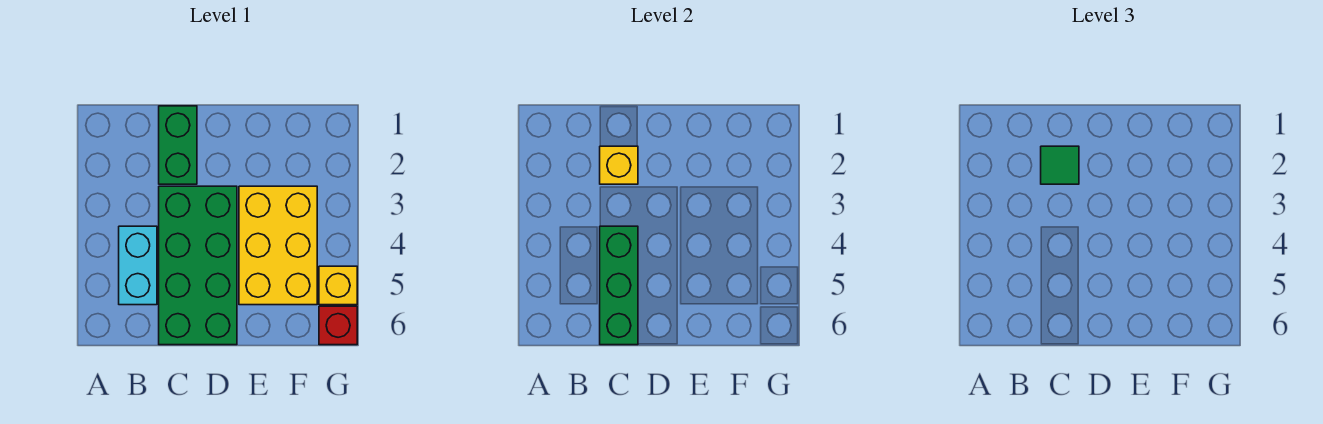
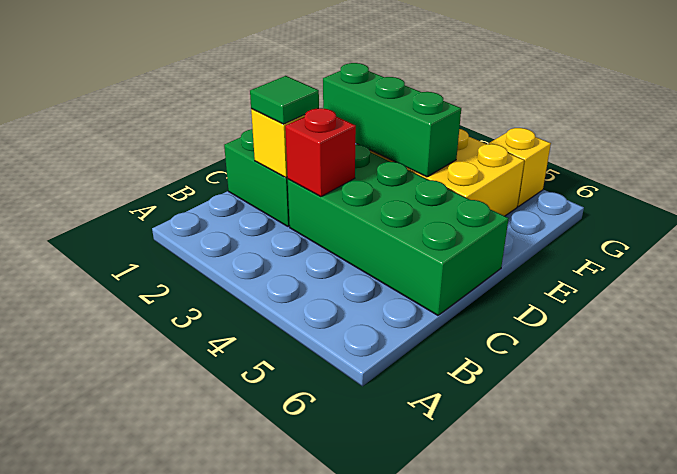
cyan 1x2 brick [119,226,157,305] -> none
green 1x3 brick [600,226,638,345] -> green 1x3 brick moved to [323,63,461,177]
red 1x1 brick [319,306,357,345] -> red 1x1 brick moved to [285,108,356,197]

